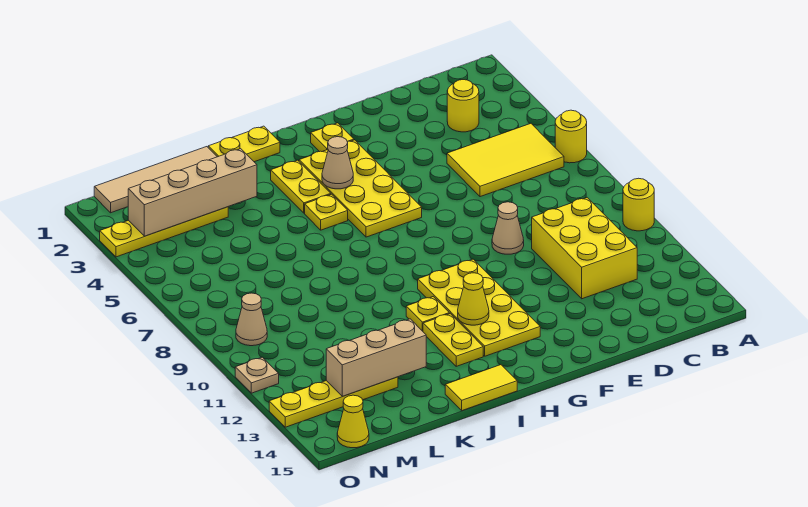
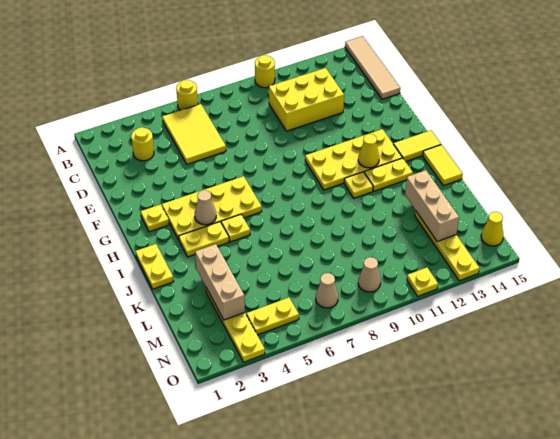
tan 1x1 cone [492,202,524,254] -> tan 1x1 cone moved to [316,273,338,308]
none -> yellow 1x2 tile [393,130,441,162]
tan 1x4 tile [94,147,217,213] -> tan 1x4 tile moved to [345,36,400,99]
tan 1x4 brick [128,149,257,236] -> tan 1x3 brick [195,244,245,320]
none -> yellow 1x2 plate [246,298,299,335]
tan 1x1 plate [235,357,279,393] -> yellow 1x1 plate [407,268,438,296]

